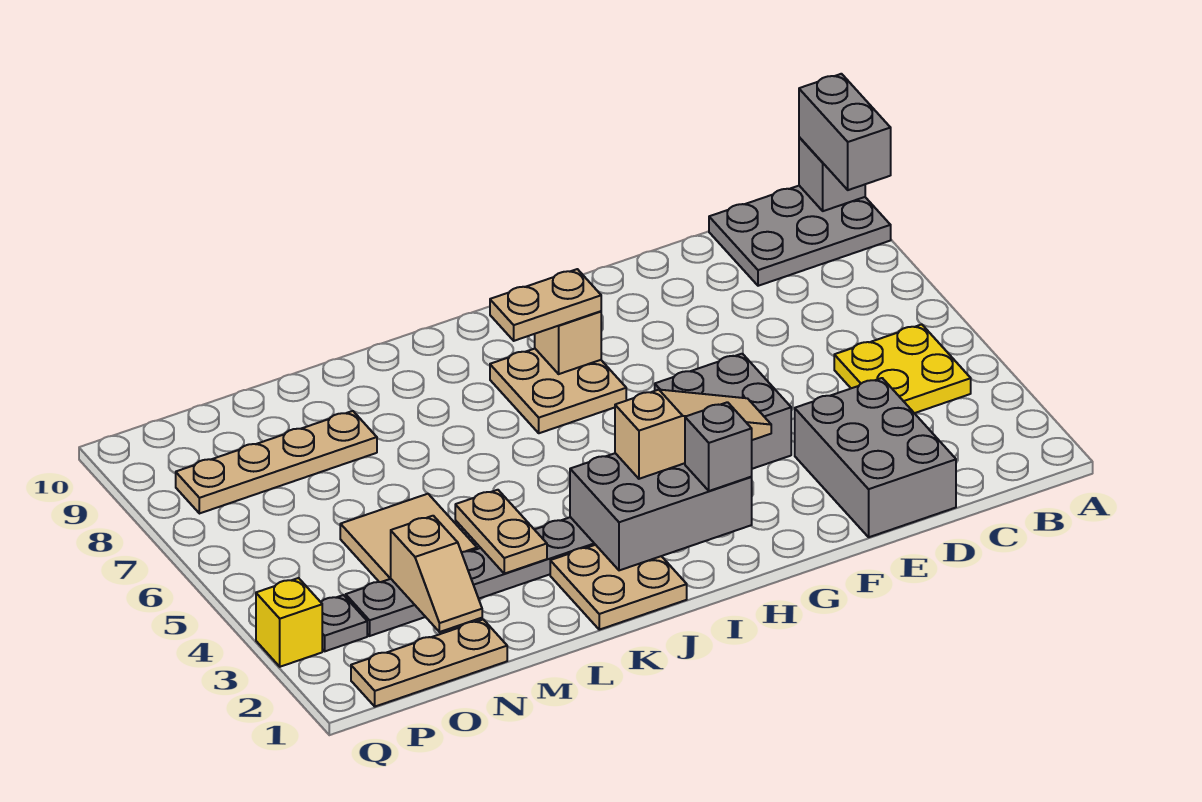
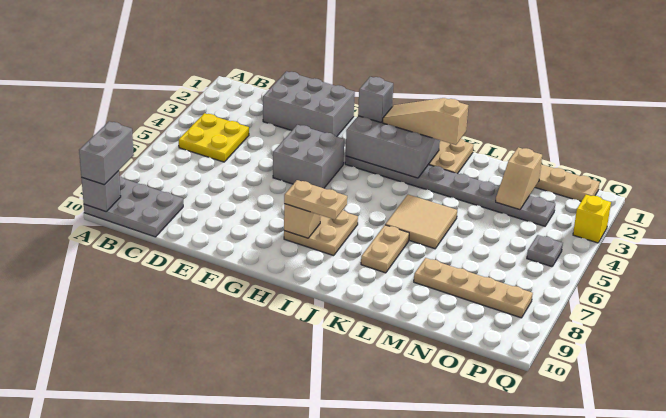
grey 2x3 brick [795,378,956,537] -> grey 2x3 brick turned to [263,71,355,136]
tan 1x3 slope [615,390,771,479] -> tan 1x3 slope moved to [383,98,468,145]
tan 1x2 plate [455,490,547,574] -> tan 1x2 plate moved to [361,225,409,273]
tan 2x2 tile [340,494,477,582] -> tan 2x2 tile moved to [385,195,457,249]
tan 1x2 slope [391,516,482,632] -> tan 1x2 slope turned to [496,147,542,210]
grey 1x1 plate [321,595,367,651] -> grey 1x1 plate moved to [527,235,563,267]

